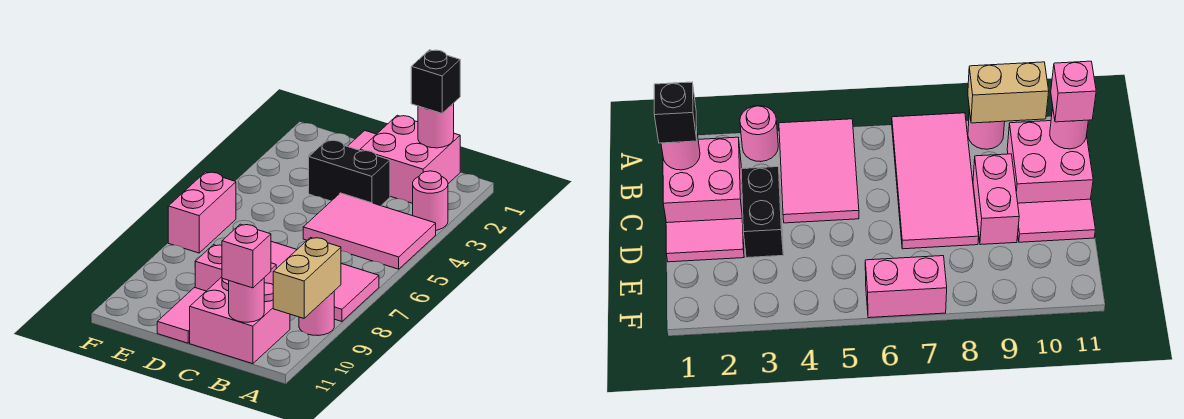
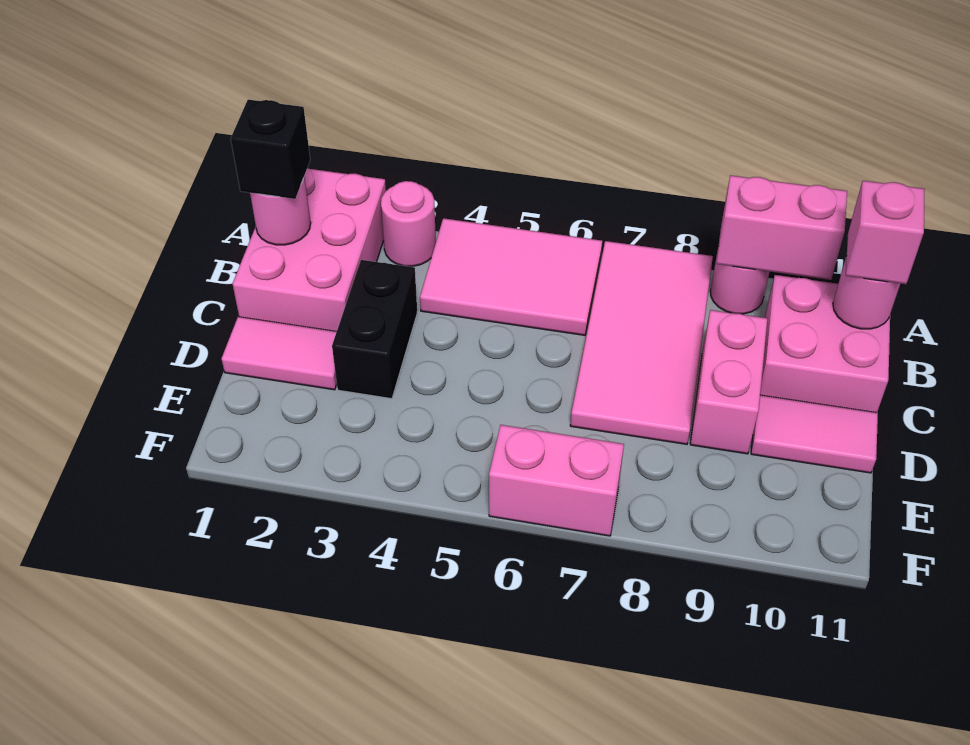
pink 2x3 tile [303,193,436,269] -> pink 2x3 tile turned to [420,218,602,335]
tan 1x2 brick [273,238,341,318] -> pink 1x2 brick [716,175,847,280]
pink 2x2 brick [360,115,460,203] -> pink 2x3 brick [233,168,386,331]

